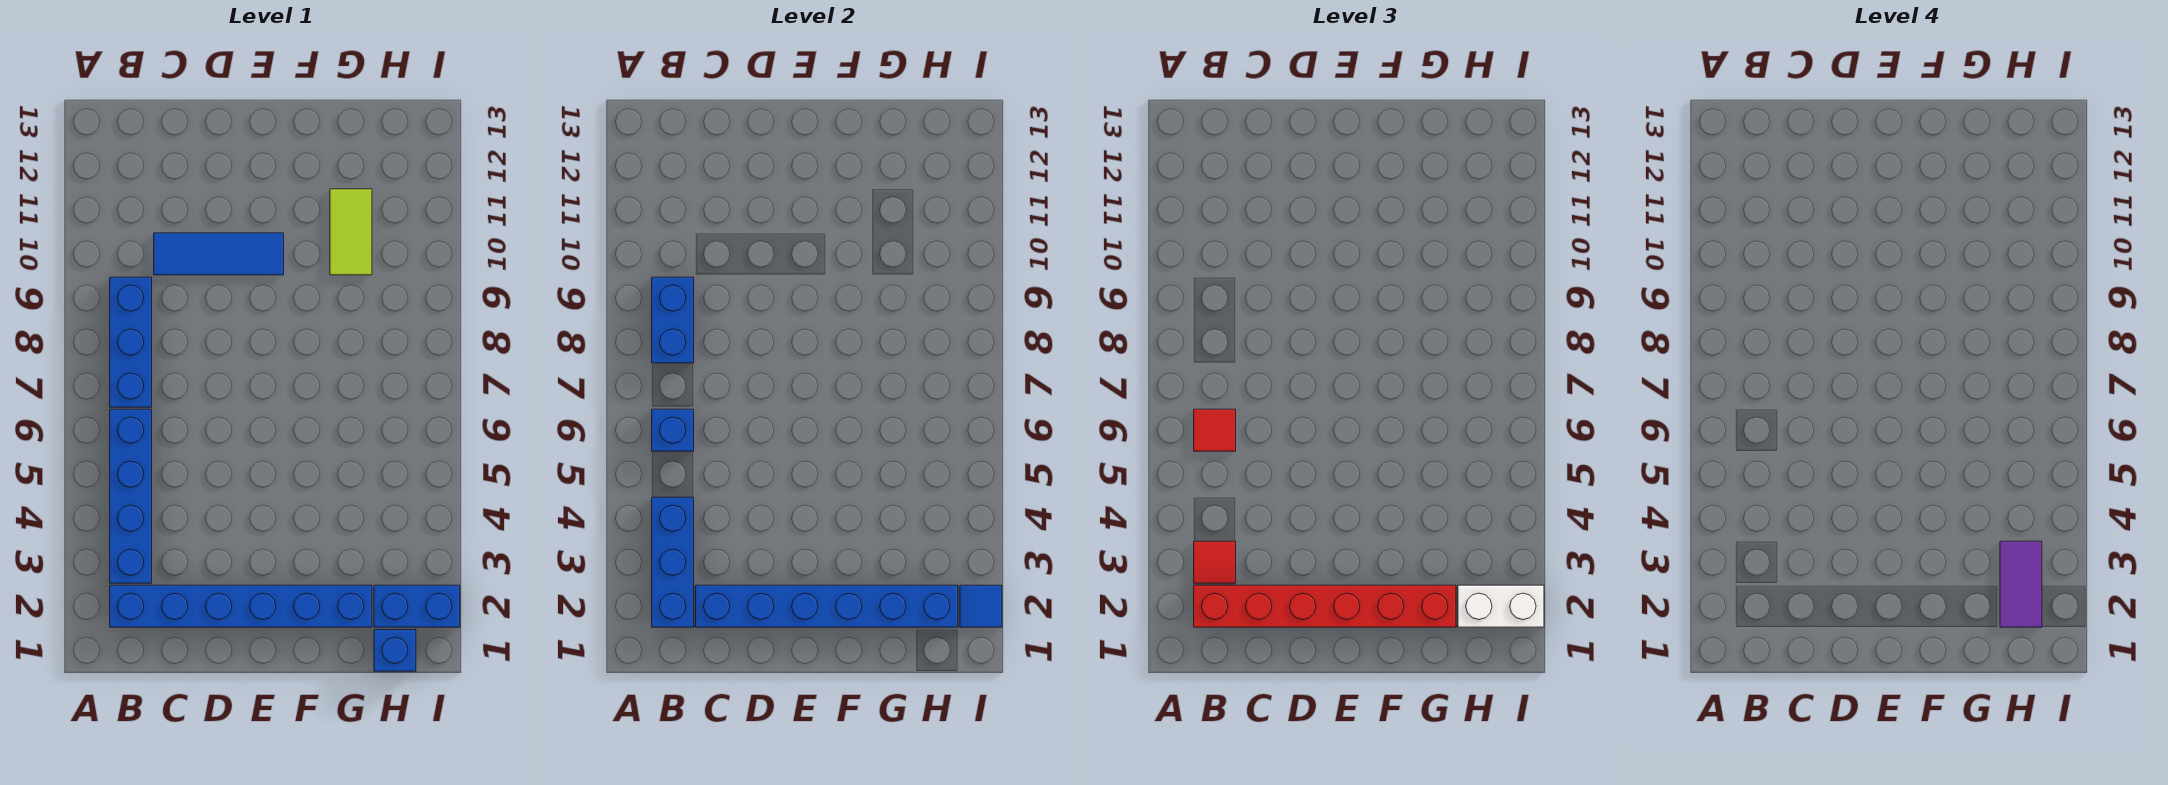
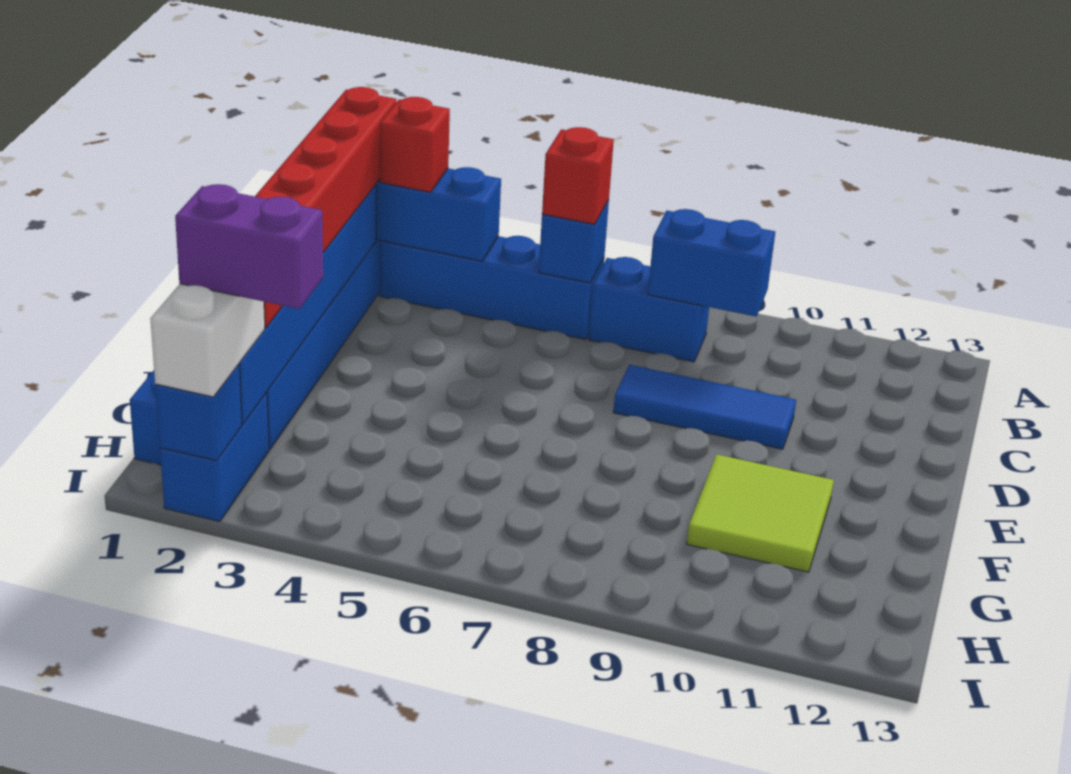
red 1x1 tile [1194,541,1236,583] -> red 1x1 brick [380,97,450,192]
red 1x1 tile [1194,409,1236,451] -> red 1x1 brick [542,127,614,224]
blue 1x3 brick [110,277,152,407] -> blue 1x2 brick [589,257,709,362]
blue 1x3 tile [154,233,284,275] -> blue 1x3 tile turned to [613,365,796,449]
lime 1x2 tile [330,189,372,275] -> lime 2x2 tile [687,454,834,572]
purple 1x2 tile [2000,541,2042,627] -> purple 1x2 brick [175,184,323,309]
blue 1x1 tile [960,585,1002,627] -> blue 1x1 brick [155,364,242,461]

